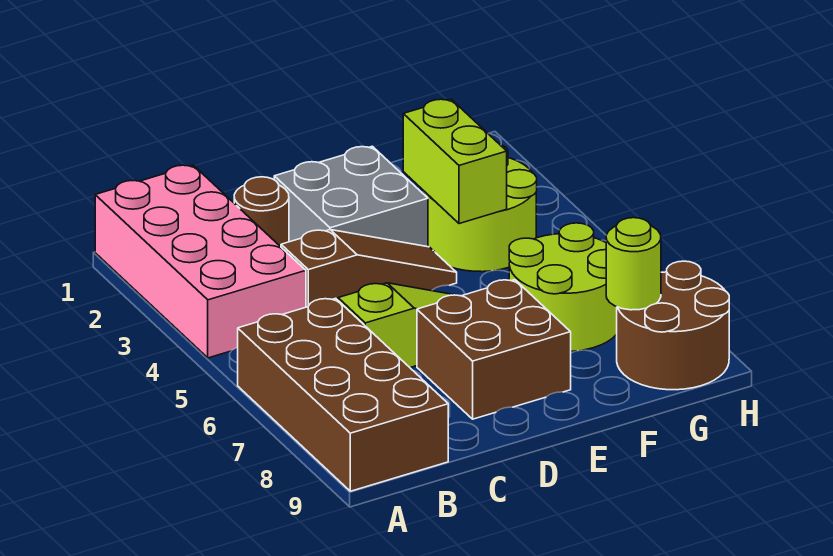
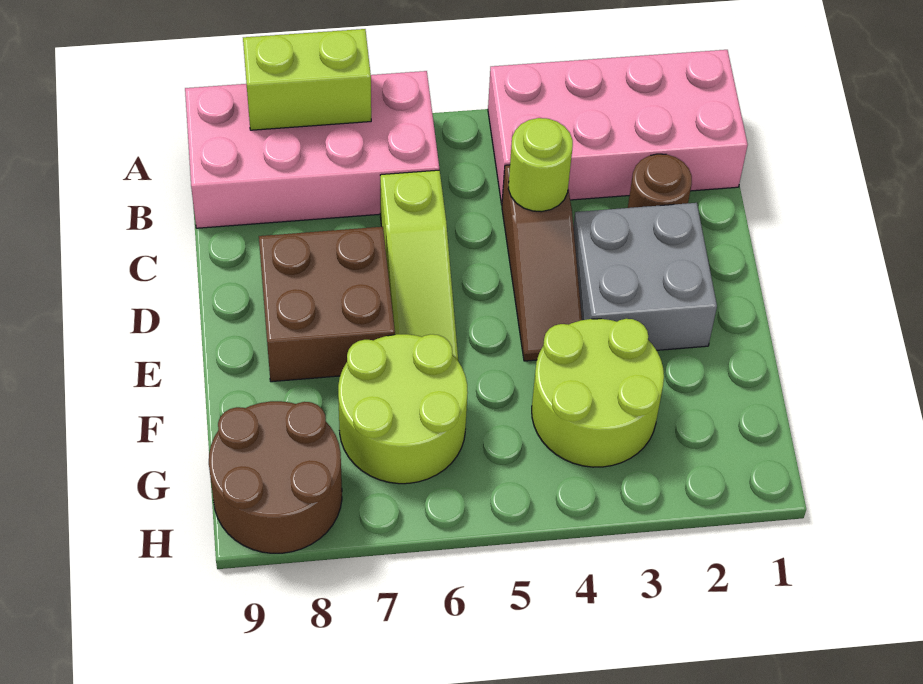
brown 2x4 brick [238,298,448,491] -> pink 2x4 brick [185,71,439,228]
lime 1x2 brick [403,99,507,224] -> lime 1x2 brick moved to [243,29,371,130]
lime 1x1 round brick [606,218,661,310] -> lime 1x1 round brick moved to [508,118,573,212]

